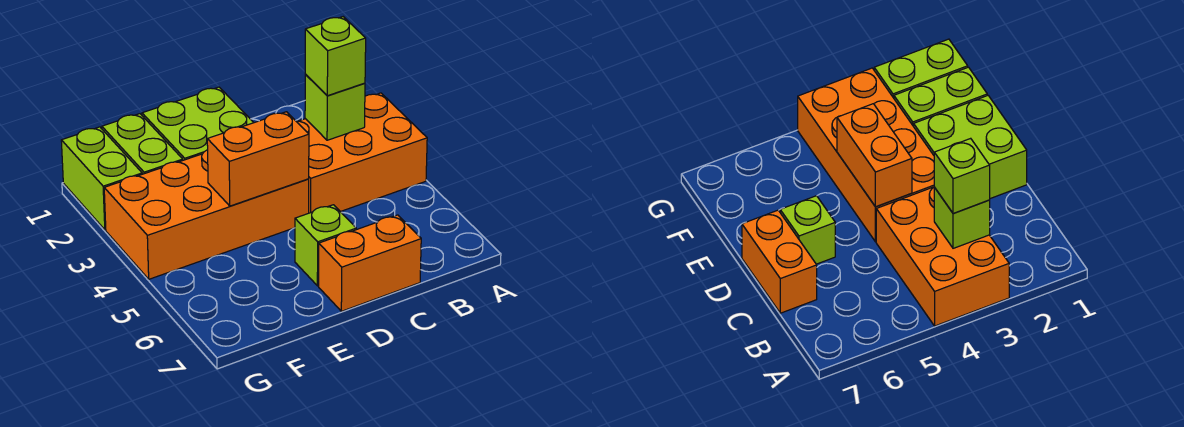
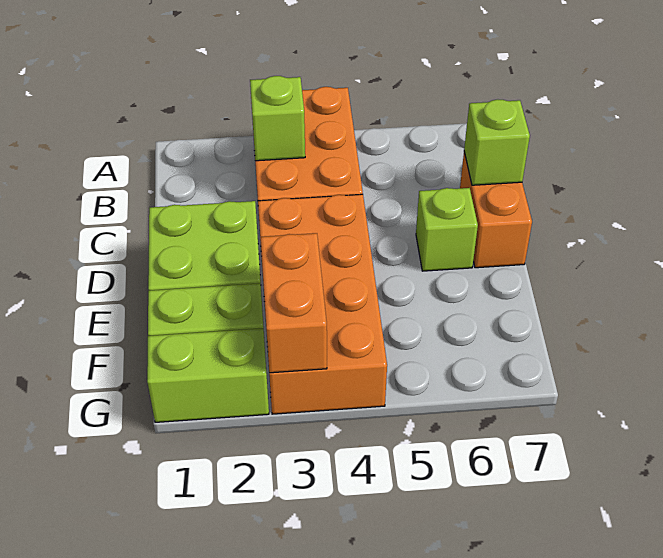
lime 1x1 brick [305,17,366,96] -> lime 1x1 brick moved to [464,99,530,185]
orange 1x2 brick [207,112,309,206] -> orange 1x2 brick moved to [260,233,327,373]

